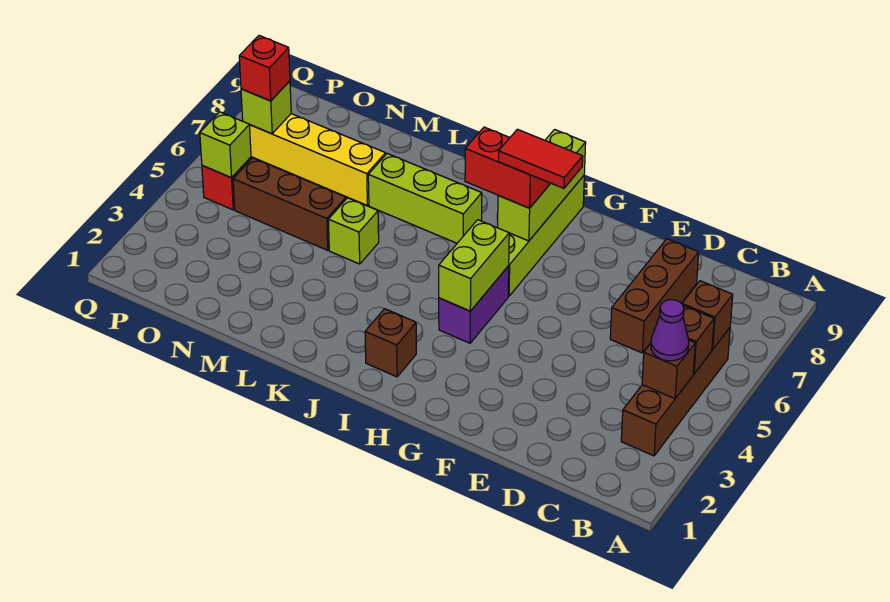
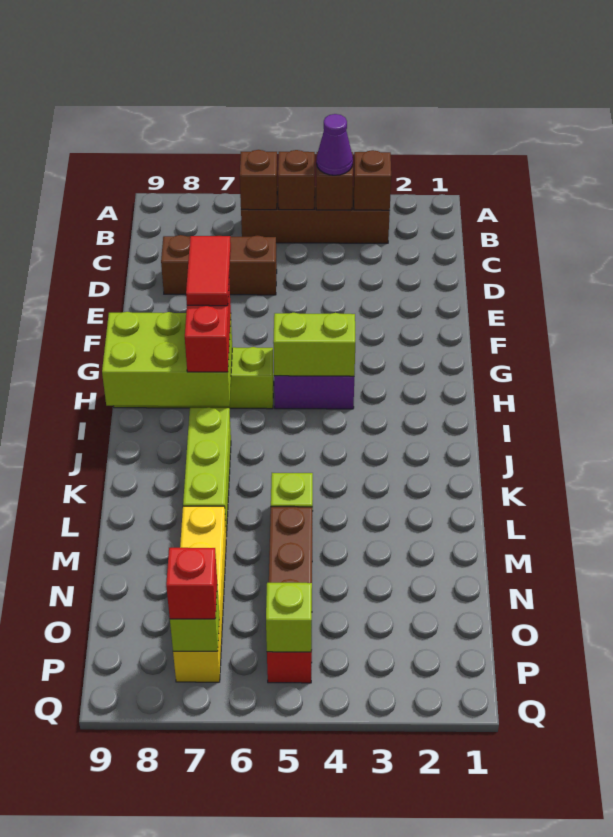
lime 1x3 brick [498,130,586,241] -> lime 2x3 brick [102,312,232,406]
brown 1x1 brick [365,309,416,377] -> brown 1x1 brick moved to [354,150,391,210]

